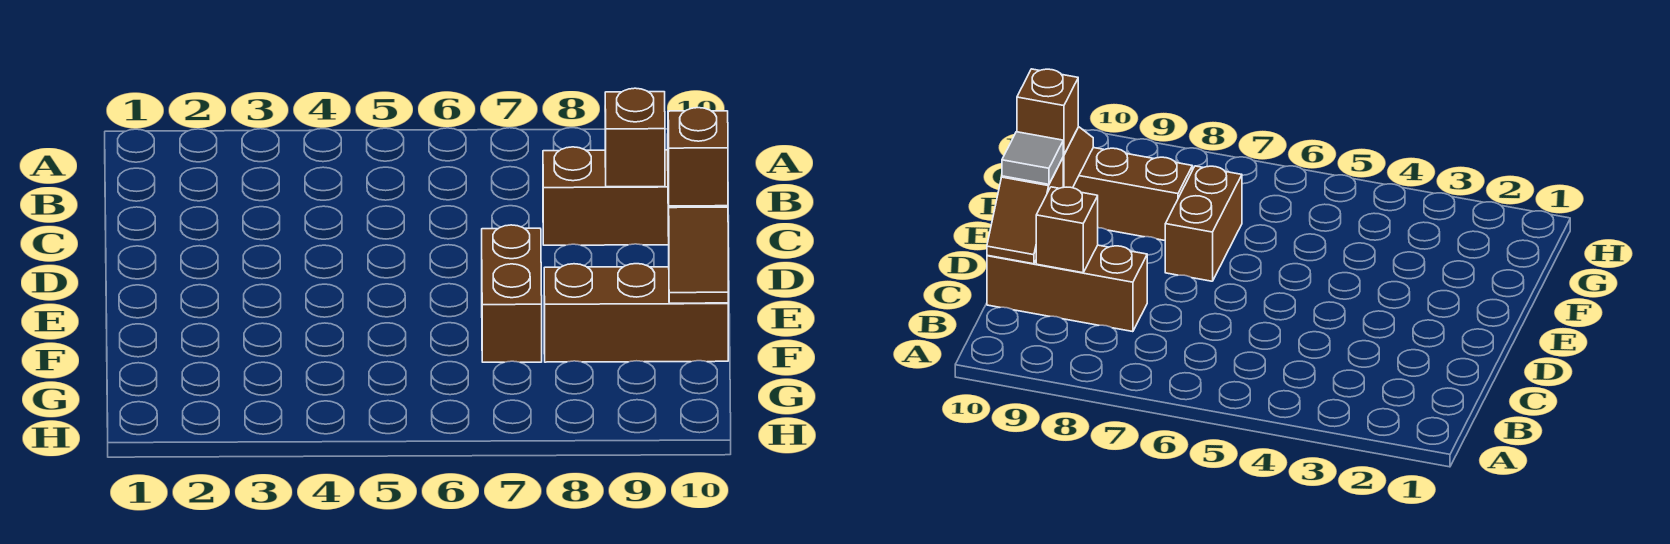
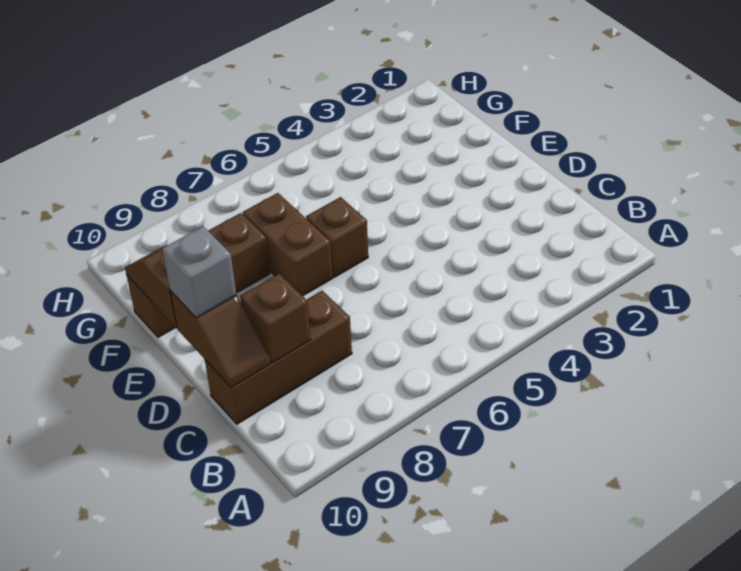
grey 1x1 tile [1002,132,1063,184] -> grey 1x1 brick [162,226,236,318]
brown 1x1 brick [668,108,728,206] -> brown 1x1 brick moved to [306,197,368,277]

